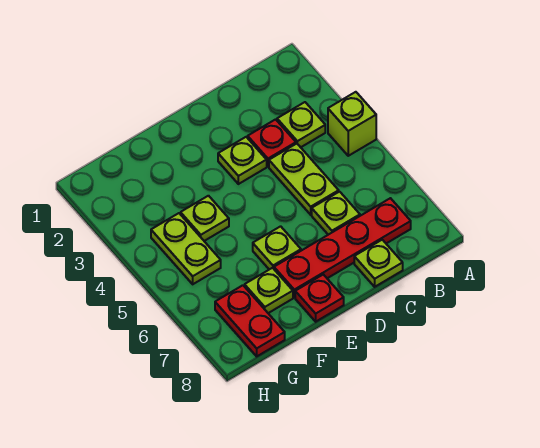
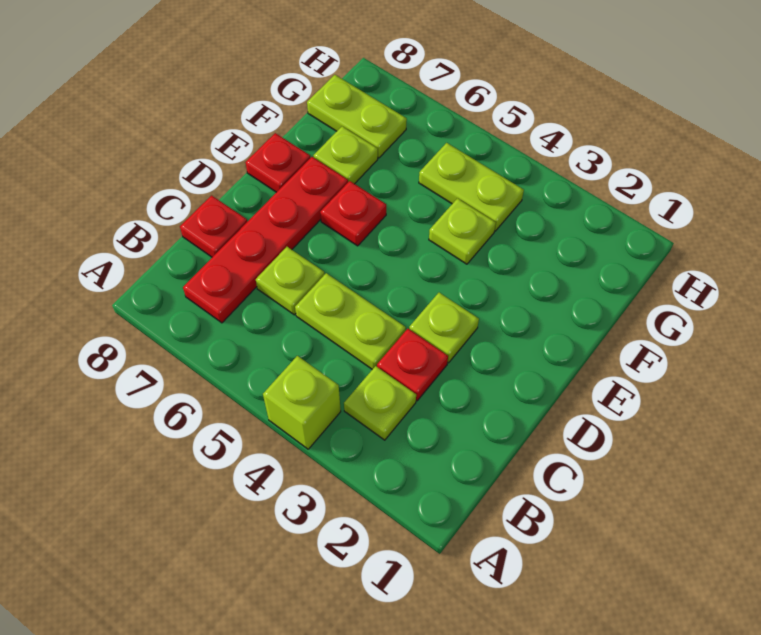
lime 1x1 plate [354,240,403,287] -> red 1x1 plate [180,195,247,257]
lime 1x1 plate [253,226,301,269] -> red 1x1 plate [320,181,386,246]
red 1x2 plate [215,285,285,356] -> lime 1x2 plate [307,75,407,158]

